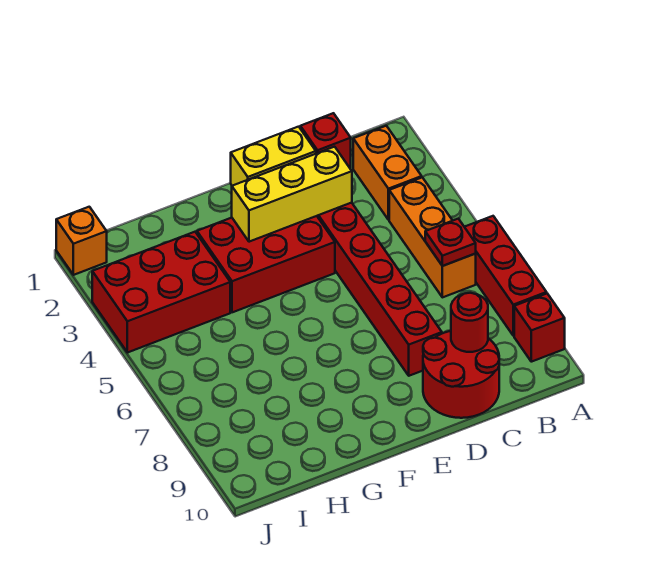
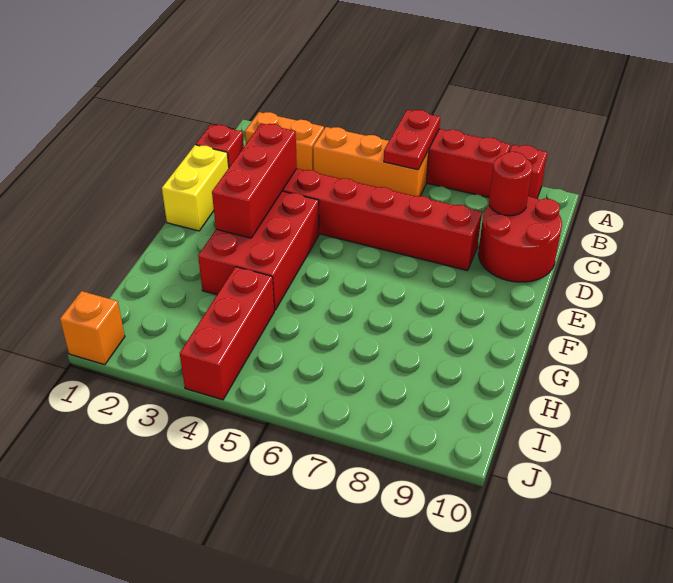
red 1x1 plate [425,219,476,266] -> red 1x2 plate [384,110,440,170]
yellow 1x3 brick [232,147,352,242] -> red 1x3 brick [212,123,297,238]
red 2x3 brick [92,232,230,353] -> red 1x3 brick [180,267,274,400]

